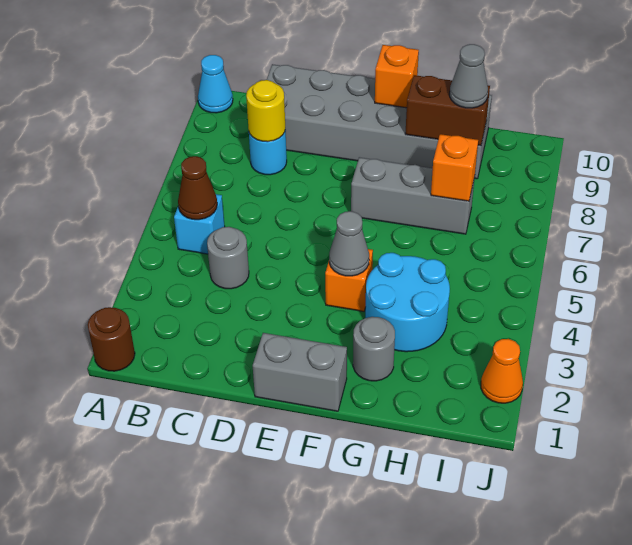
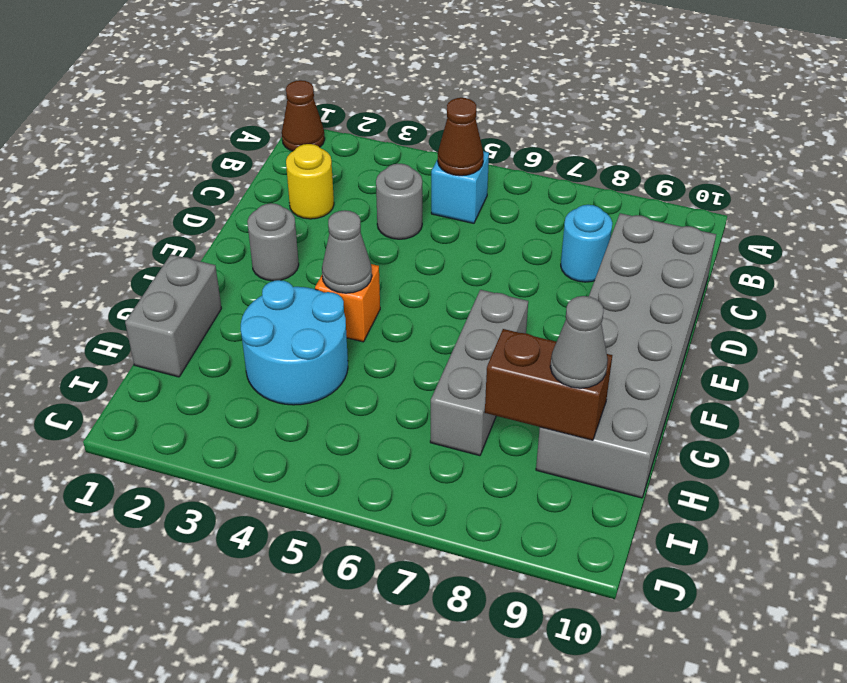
brown 1x1 round brick [88,307,135,371] -> brown 1x1 cone [282,80,325,151]
cyan 1x1 cone [198,55,233,113] -> none
yellow 1x1 round brick [246,80,285,142] -> yellow 1x1 round brick moved to [286,144,334,219]
grey 1x2 brick [253,333,347,411] -> grey 1x2 brick moved to [125,255,221,377]
orange 1x1 brick [375,45,419,108] -> none
grey 1x1 round brick [353,317,395,381] -> grey 1x1 round brick moved to [247,203,299,281]
brown 1x2 brick [405,75,490,146] -> brown 1x2 brick turned to [485,329,612,440]
orange 1x1 brick [431,134,478,201] -> none
orange 1x1 cone [481,339,523,403] -> none

